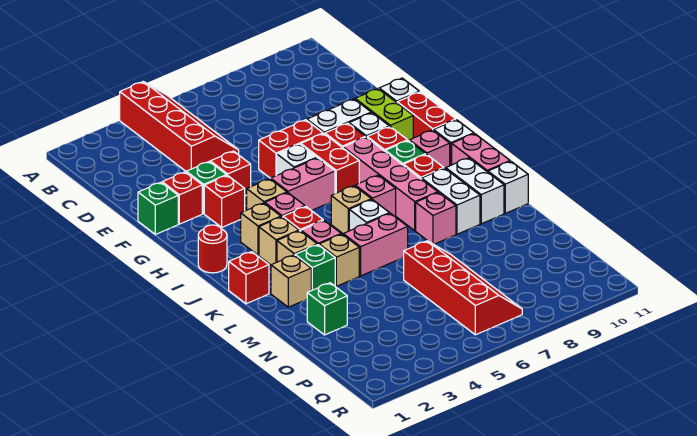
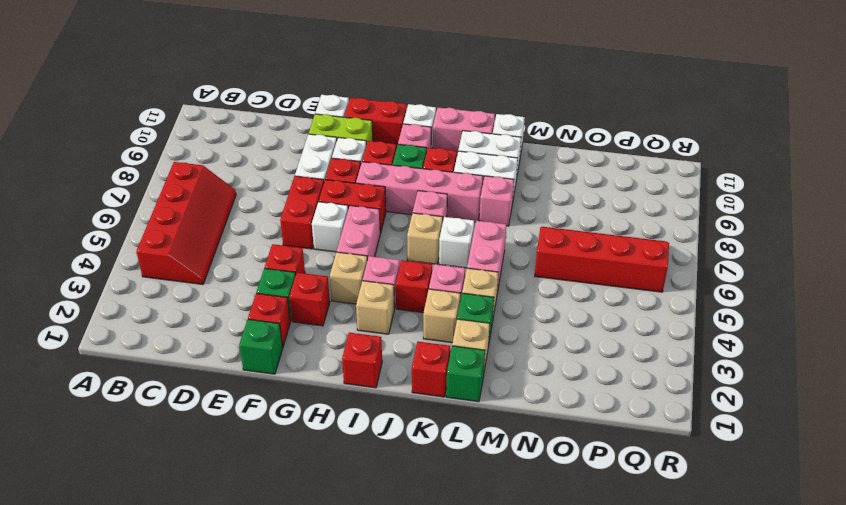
red 2x4 slope [120,82,239,171] -> red 2x4 slope turned to [136,162,236,285]
red 1x1 round brick [198,225,227,273] -> red 1x1 brick [342,333,382,388]
tan 1x1 brick [259,217,299,265] -> none
green 1x1 brick [307,283,347,335] -> green 1x1 brick moved to [446,346,485,402]

